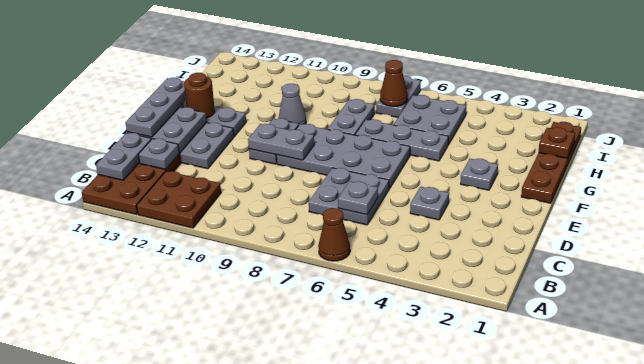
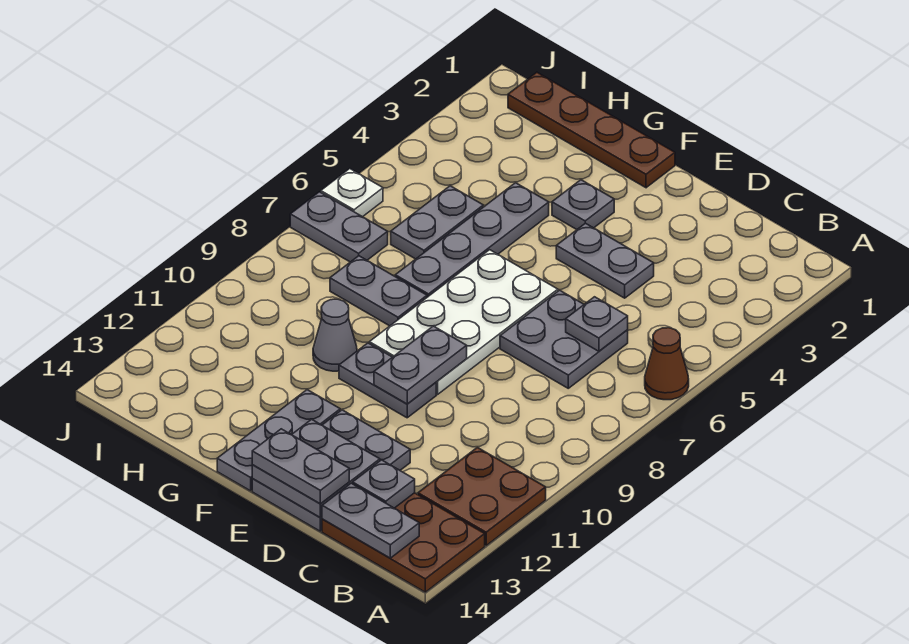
grey 1x1 plate [410,187,449,220] -> grey 1x2 plate [556,223,654,298]
grey 1x3 plate [125,78,186,137] -> grey 1x2 plate [252,429,349,504]
grey 2x4 plate [276,124,410,189] -> white 2x4 plate [369,250,558,394]
brown 1x1 round brick [184,73,215,118] -> none
grey 1x3 plate [355,119,448,161] -> grey 1x4 plate [395,183,549,297]
brown 1x1 plate [539,127,575,158] -> none
grey 2x2 plate [394,95,466,145] -> grey 1x2 plate [391,186,483,259]
brown 1x1 cone [380,60,408,107] -> none
none -> white 1x1 plate [321,169,383,217]

